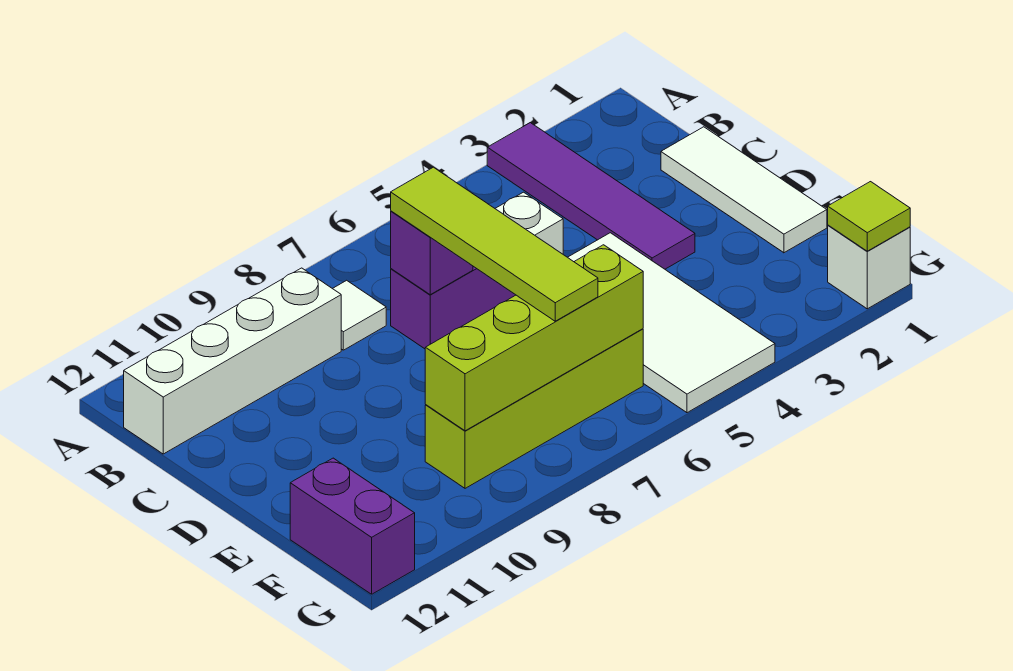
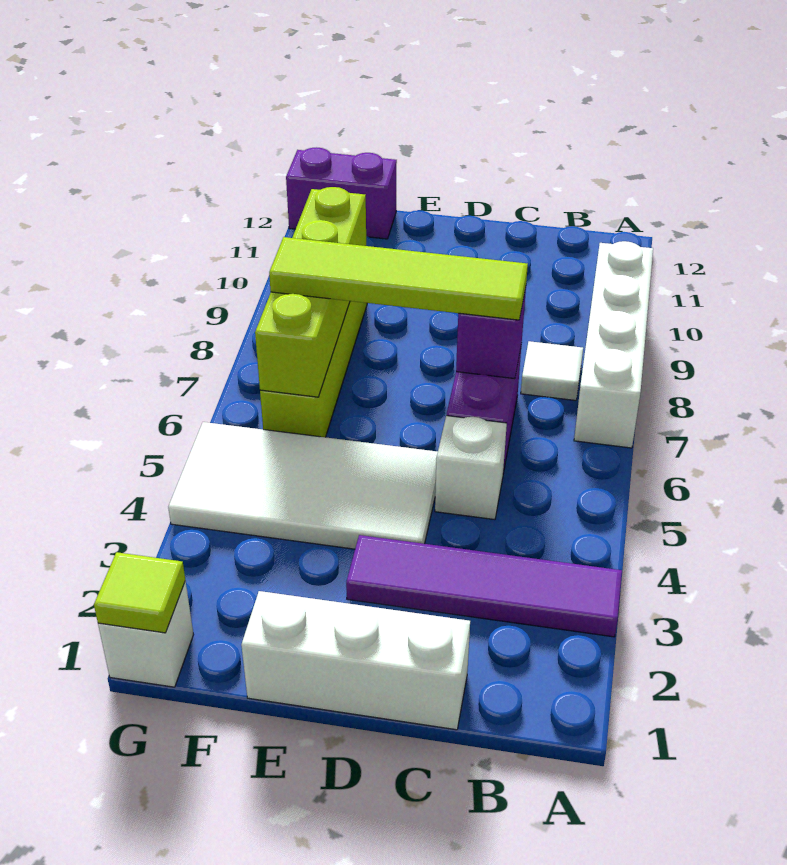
white 1x4 brick [124,268,341,454] -> white 1x4 brick moved to [574,241,653,448]
white 1x3 tile [661,127,827,253] -> white 1x3 brick [241,591,470,730]

